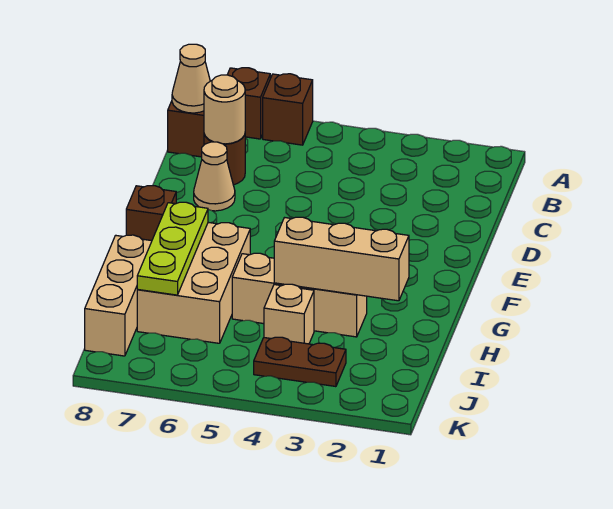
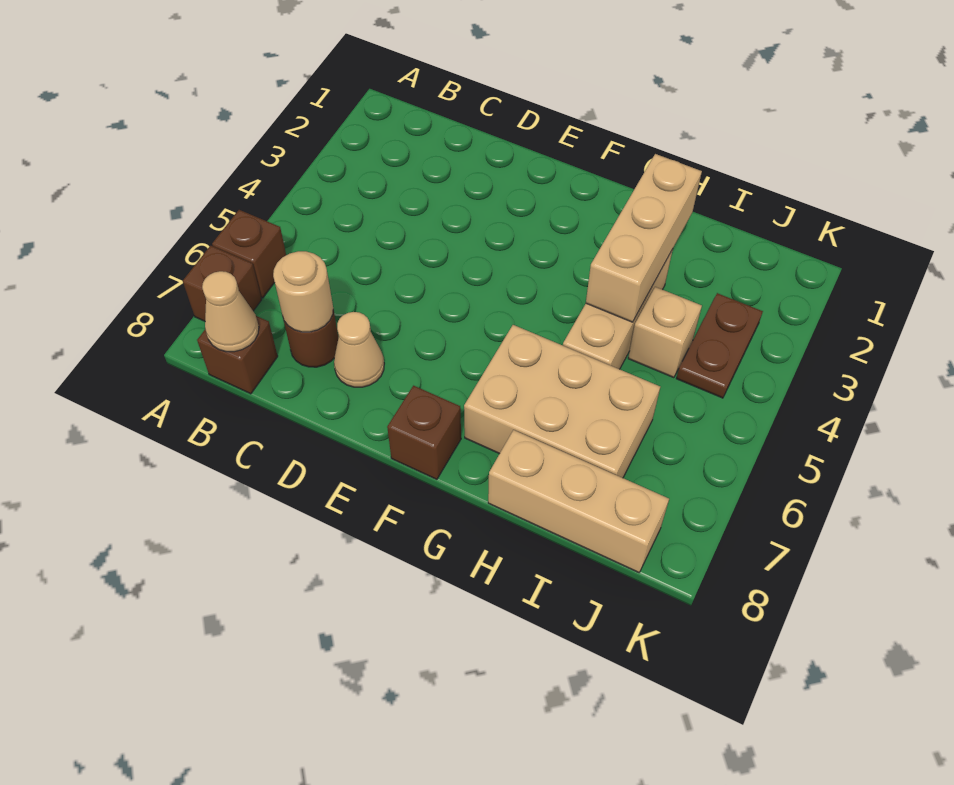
lime 1x3 plate [137,202,208,295] -> none

